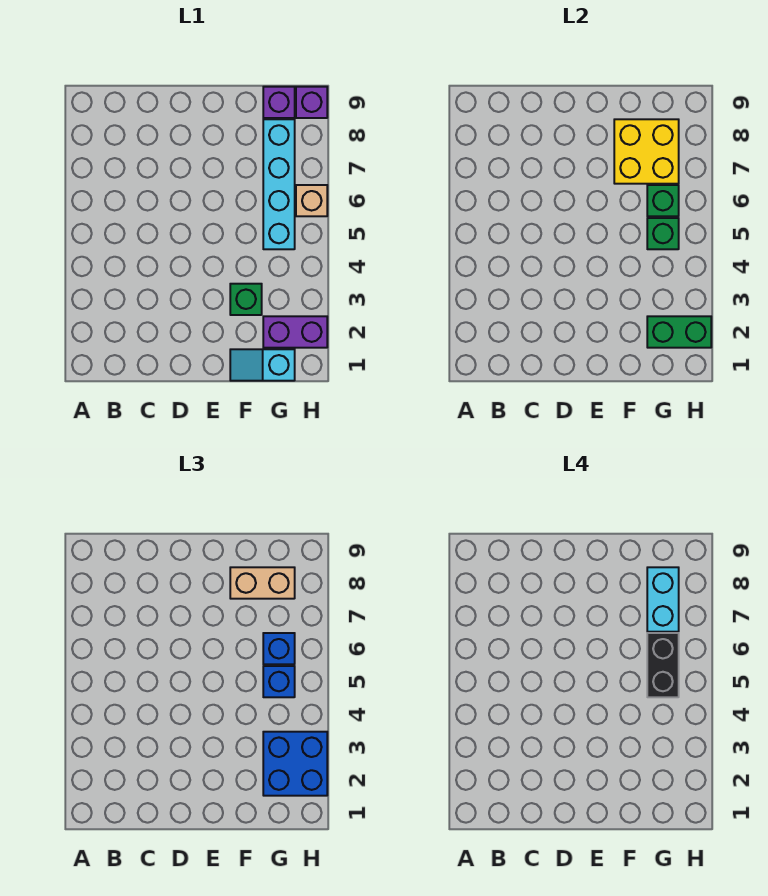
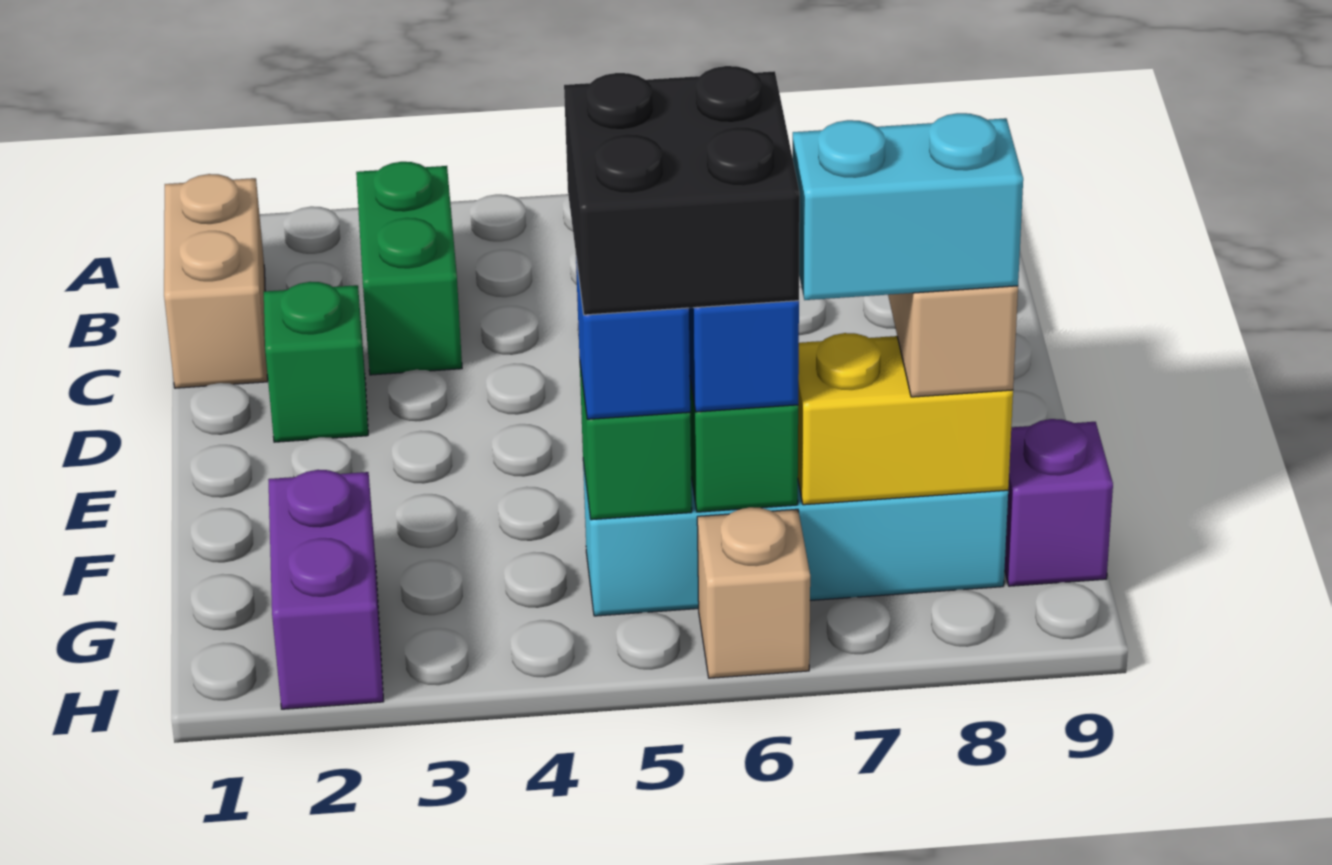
none -> tan 1x2 brick [164,174,268,388]
cyan 1x2 slope [230,349,295,381] -> none
green 1x1 brick [230,284,262,315] -> green 1x1 brick moved to [264,282,368,442]
yellow 2x2 brick [614,119,679,184] -> yellow 1x2 brick [798,333,1013,505]
green 1x2 brick [647,316,711,348] -> green 1x2 brick moved to [356,162,462,375]
blue 2x2 brick [263,732,327,796] -> none
black 1x2 brick [647,633,679,697] -> black 2x2 brick [564,66,800,315]
purple 1x1 brick [296,87,327,118] -> none

